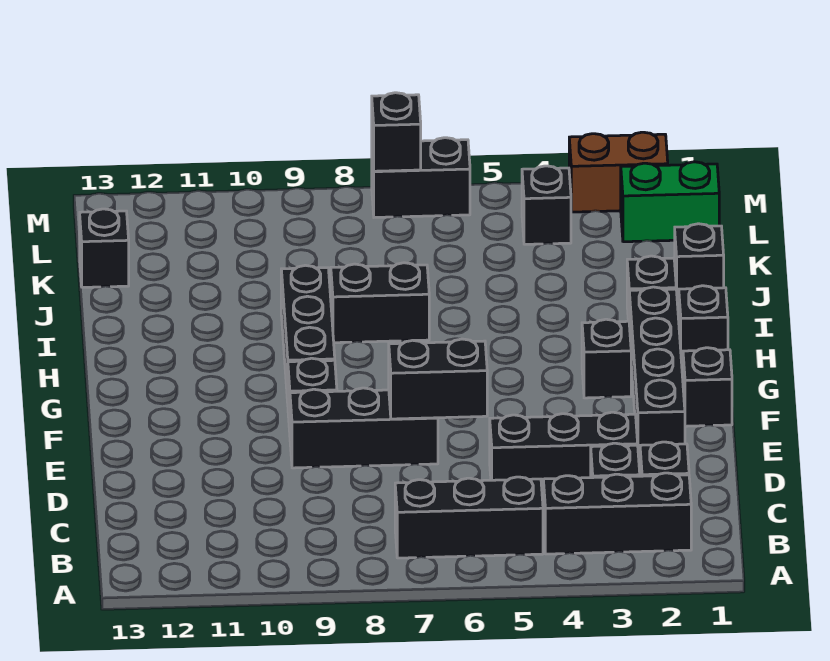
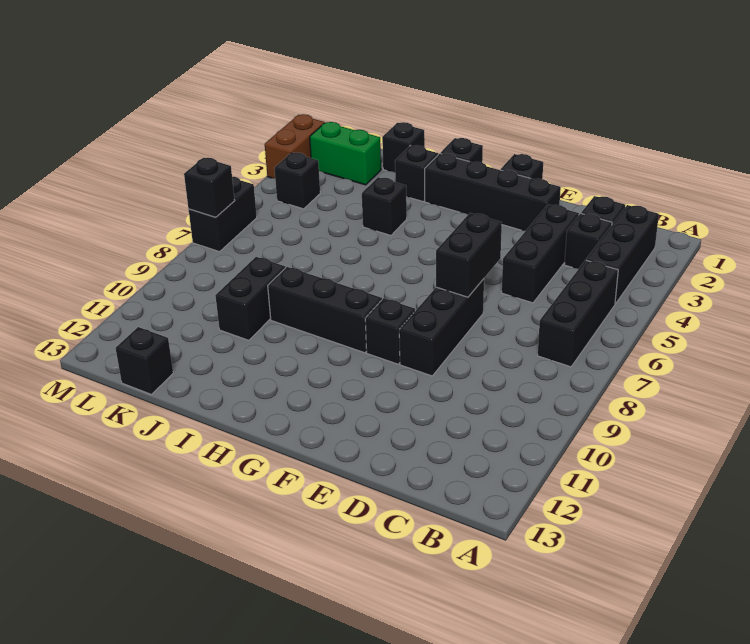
black 1x1 brick [582,319,631,398] -> black 1x1 brick moved to [362,177,407,235]
black 1x2 brick [331,263,429,343] -> black 1x2 brick moved to [215,257,285,340]
green 1x2 brick [621,162,719,242] -> green 1x2 brick turned to [310,122,381,185]

